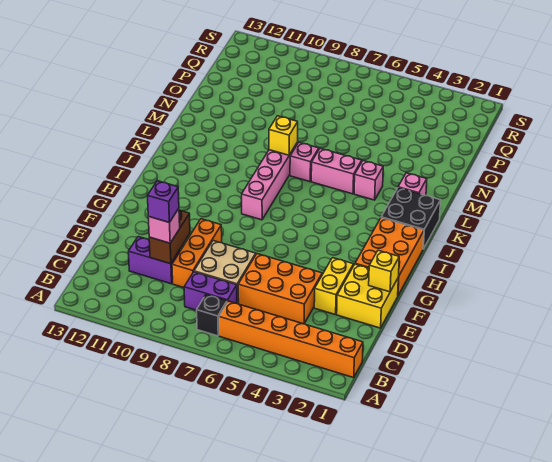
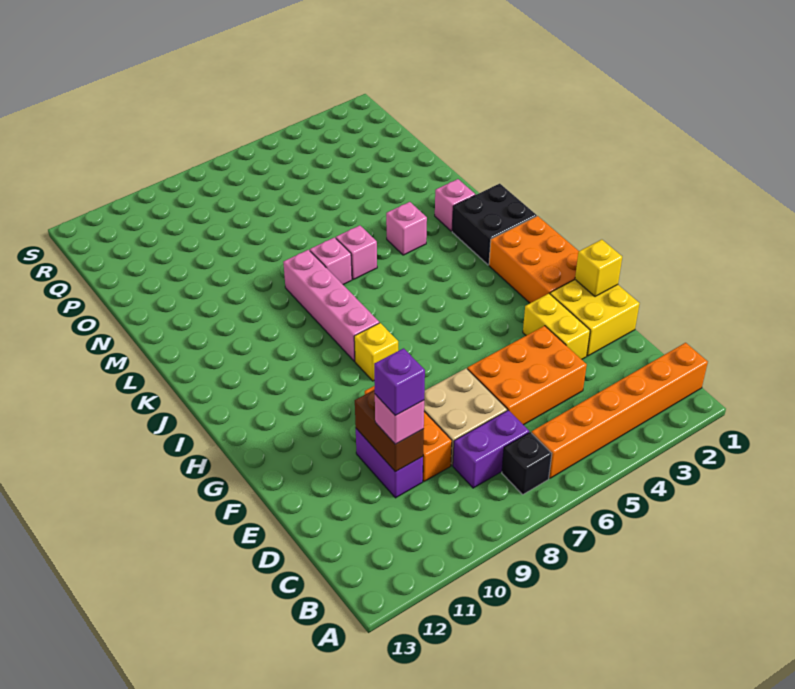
purple 1x2 brick [128,237,180,284] -> purple 1x2 brick turned to [356,429,423,498]
pink 1x2 brick [311,148,362,194] -> pink 1x1 brick [336,225,377,279]
yellow 1x1 brick [269,116,298,155] -> yellow 1x1 brick moved to [354,323,398,381]

